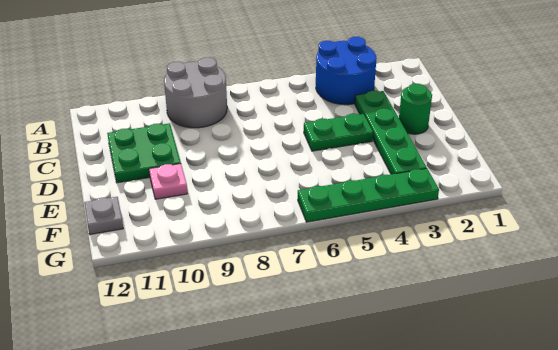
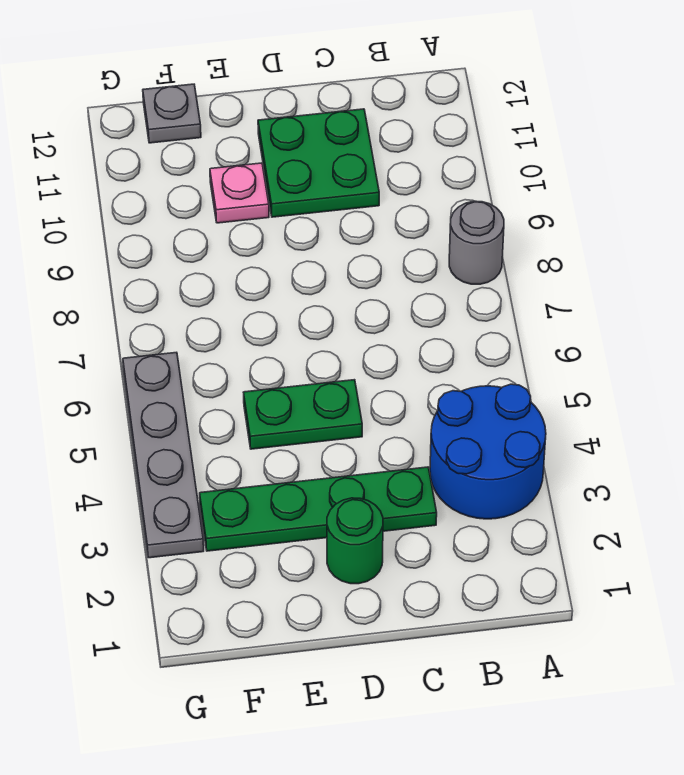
grey 2x2 round brick [164,57,227,128] -> grey 1x1 round brick [449,201,504,284]
green 1x2 plate [304,114,373,151] -> green 1x2 plate turned to [244,380,362,449]
green 1x4 plate [298,169,439,222] -> grey 1x4 plate [123,352,204,558]

